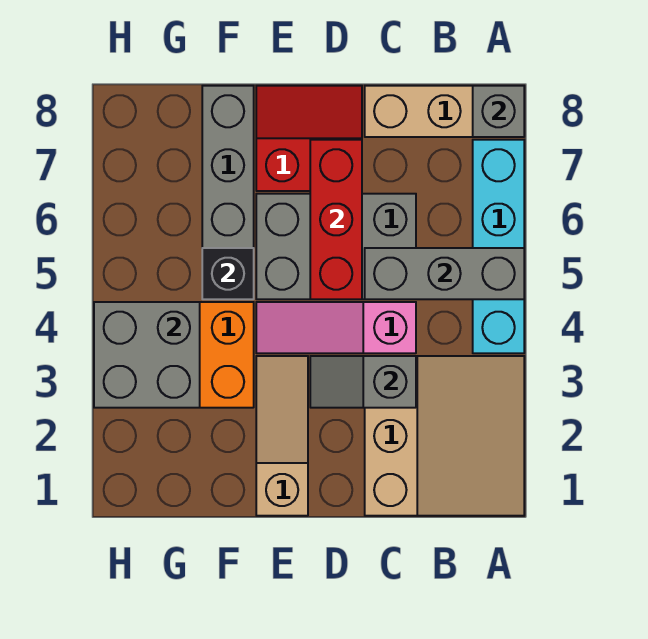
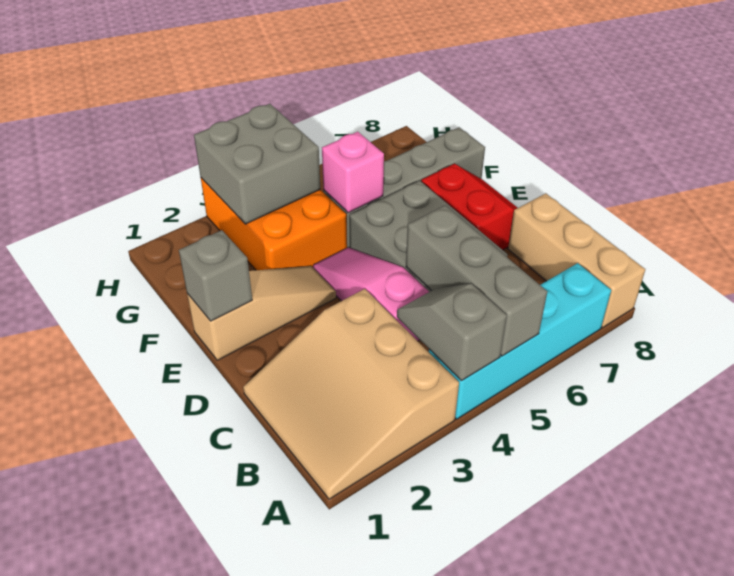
tan 3x3 slope [365,356,524,516] -> tan 3x3 slope turned to [243,289,459,499]
grey 1x1 brick [473,86,524,137] -> grey 1x1 brick moved to [179,230,252,321]
grey 1x2 slope [310,356,416,408] -> grey 1x2 slope moved to [397,284,507,381]
red 1x3 brick [310,140,362,299] -> none
black 1x1 brick [202,248,254,299] -> pink 1x1 brick [322,132,384,213]

